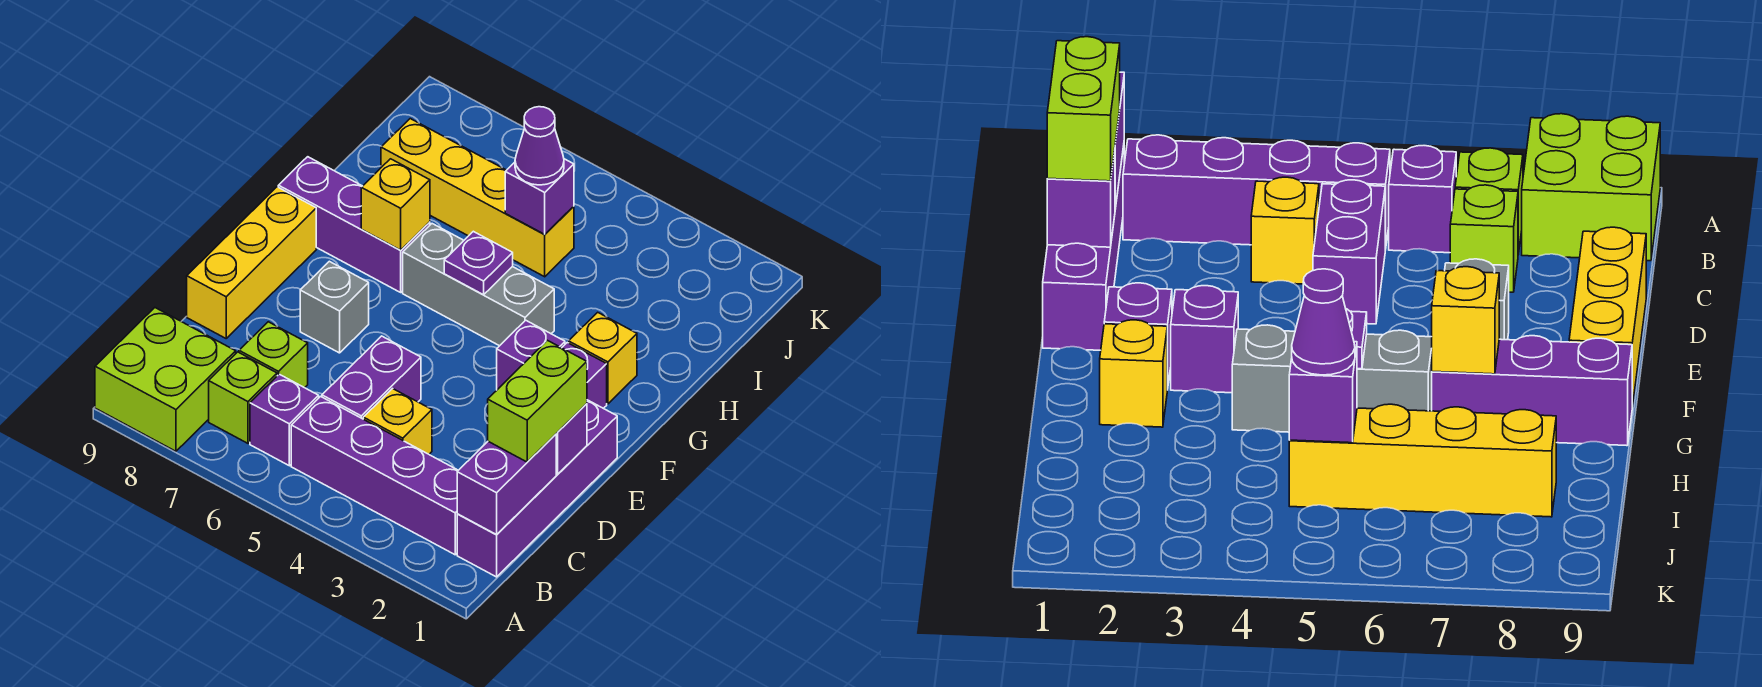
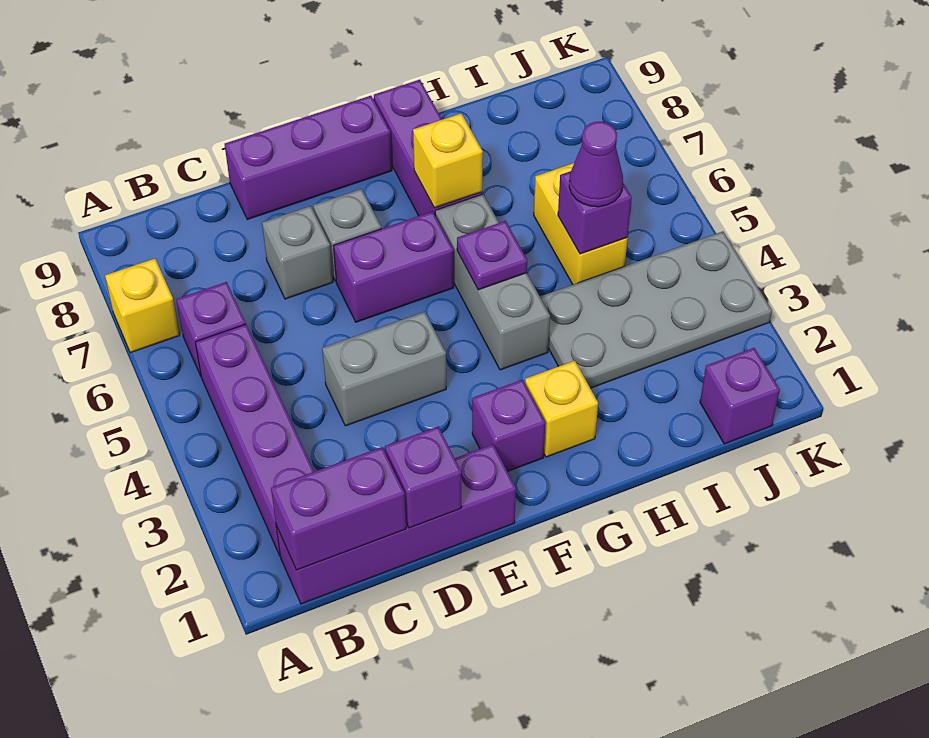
lime 2x2 brick [95,308,236,451] -> none
lime 1x1 brick [209,352,277,443] -> none
lime 1x2 brick [488,340,587,462] -> none
yellow 1x1 brick [363,389,432,454] -> yellow 1x1 brick moved to [105,259,180,353]
purple 1x2 brick [322,336,421,419] -> purple 1x2 brick moved to [334,211,454,322]
lime 1x1 brick [239,322,308,388] -> none
none -> grey 1x2 brick [322,312,446,426]
none -> grey 1x1 brick [262,206,333,299]
yellow 1x3 brick [187,187,316,338] -> purple 1x3 brick [225,96,392,219]
purple 1x1 brick [497,320,565,390] -> purple 1x1 brick moved to [700,348,780,444]
none -> grey 2x4 plate [540,232,772,388]
yellow 1x4 brick [381,119,574,277] -> yellow 1x2 brick [534,163,628,284]

